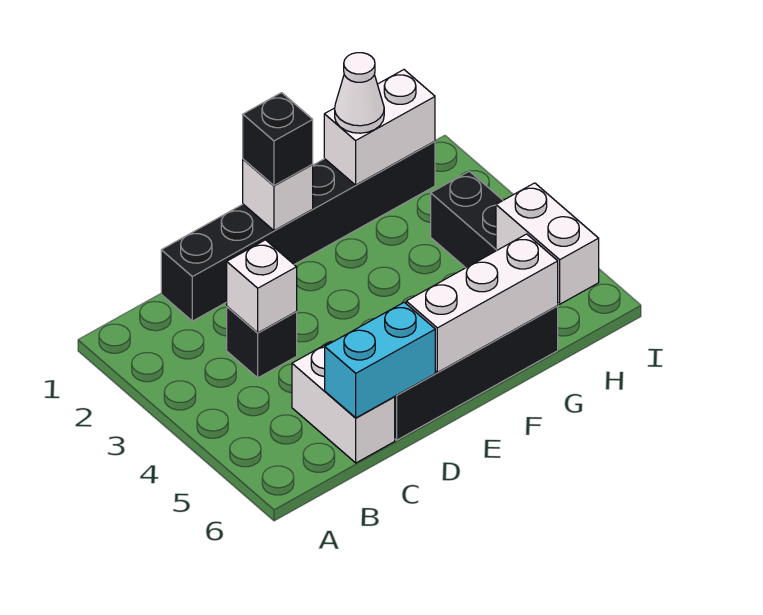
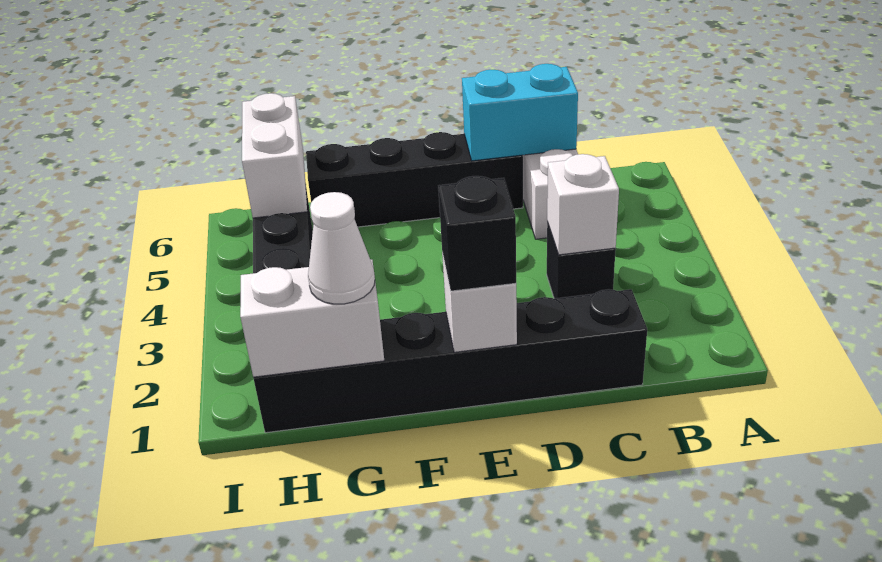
white 1x3 brick [406,234,558,372] -> none

